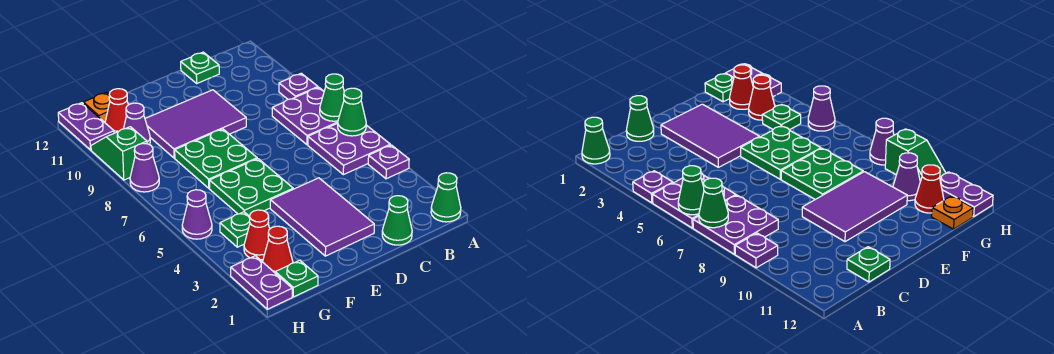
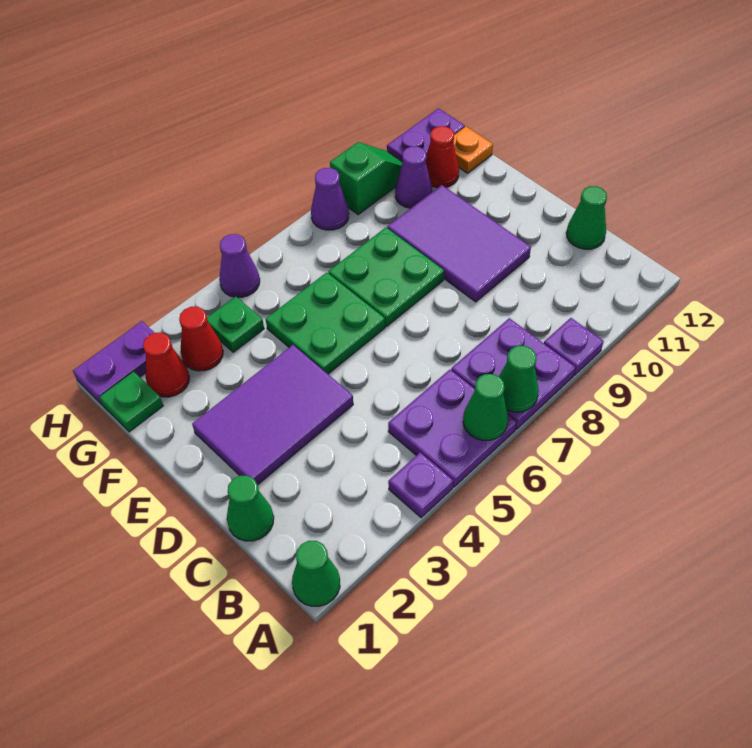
green 1x1 plate [181,52,219,83] -> green 1x1 cone [566,186,607,249]

